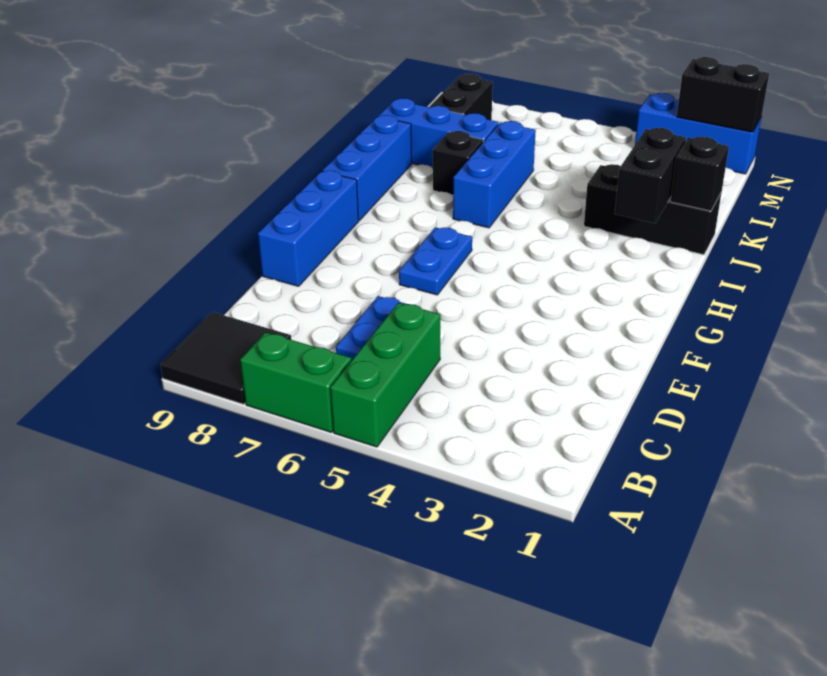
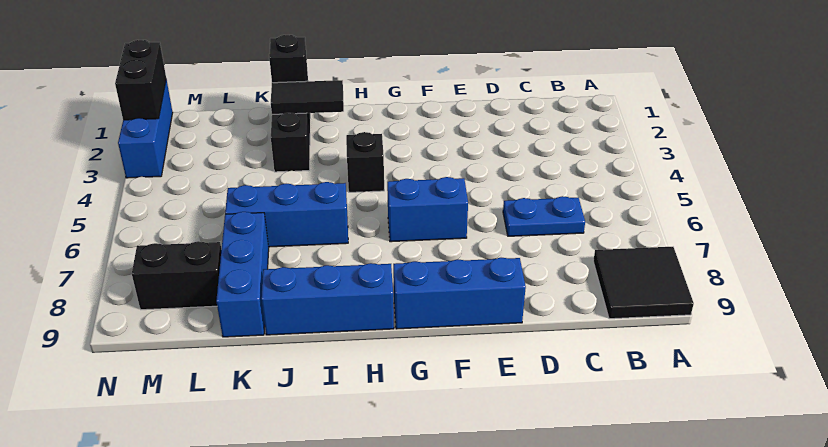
green 1x3 brick [330,303,440,447] -> none
green 1x2 brick [240,332,352,432] -> none
blue 1x2 plate [399,227,472,295] -> blue 1x2 brick [387,177,468,242]
black 1x2 brick [615,128,686,223] -> black 1x2 tile [271,80,344,114]
black 1x1 brick [433,131,484,195] -> black 1x1 brick moved to [346,132,384,192]

